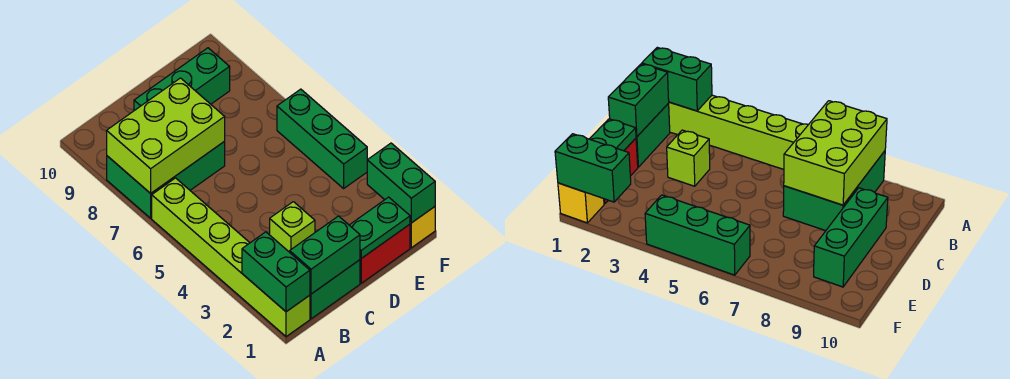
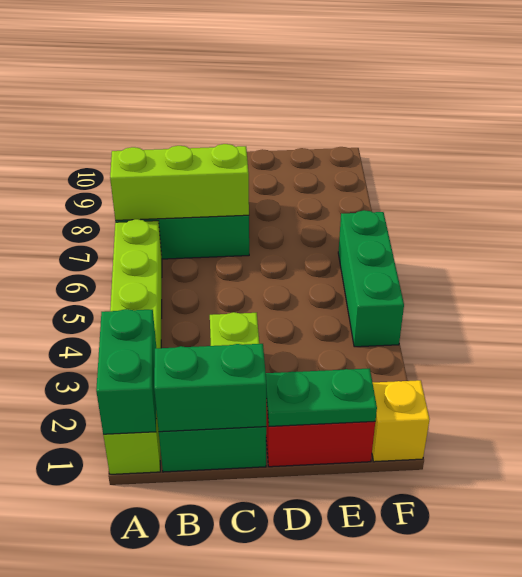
lime 2x3 brick [107,78,225,193] -> lime 1x3 brick [110,144,249,220]
green 1x3 brick [134,48,230,111] -> none
green 1x2 brick [367,143,435,223] -> none

